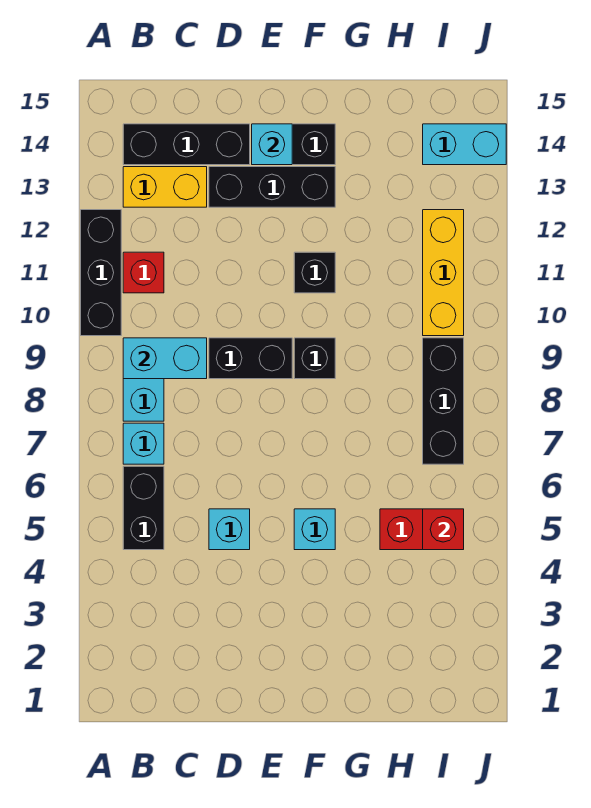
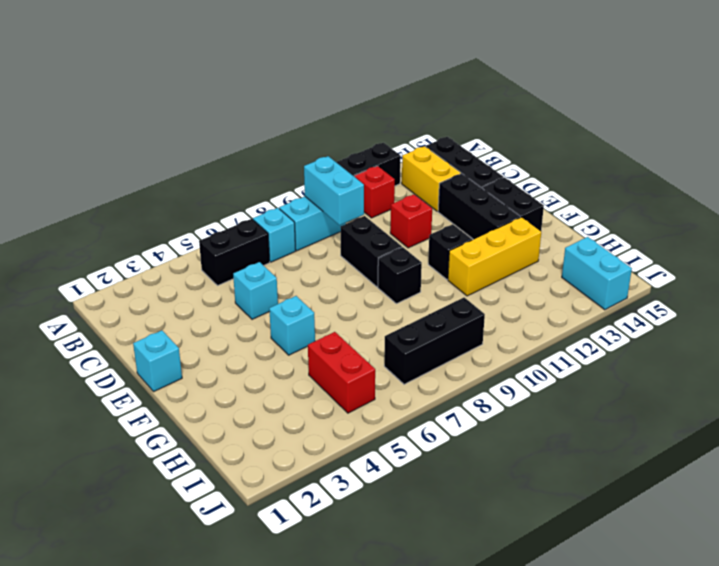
cyan 1x1 brick [252,124,292,165] -> cyan 1x1 brick moved to [133,330,182,392]
red 1x1 brick [423,509,464,550] -> red 1x1 brick moved to [390,194,432,248]
yellow 1x3 brick [423,210,464,336] -> yellow 1x3 brick moved to [448,217,541,296]

